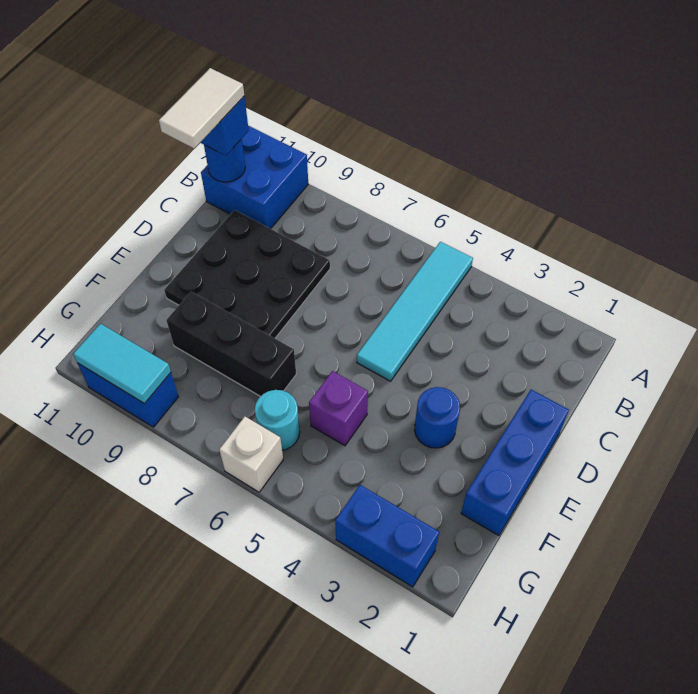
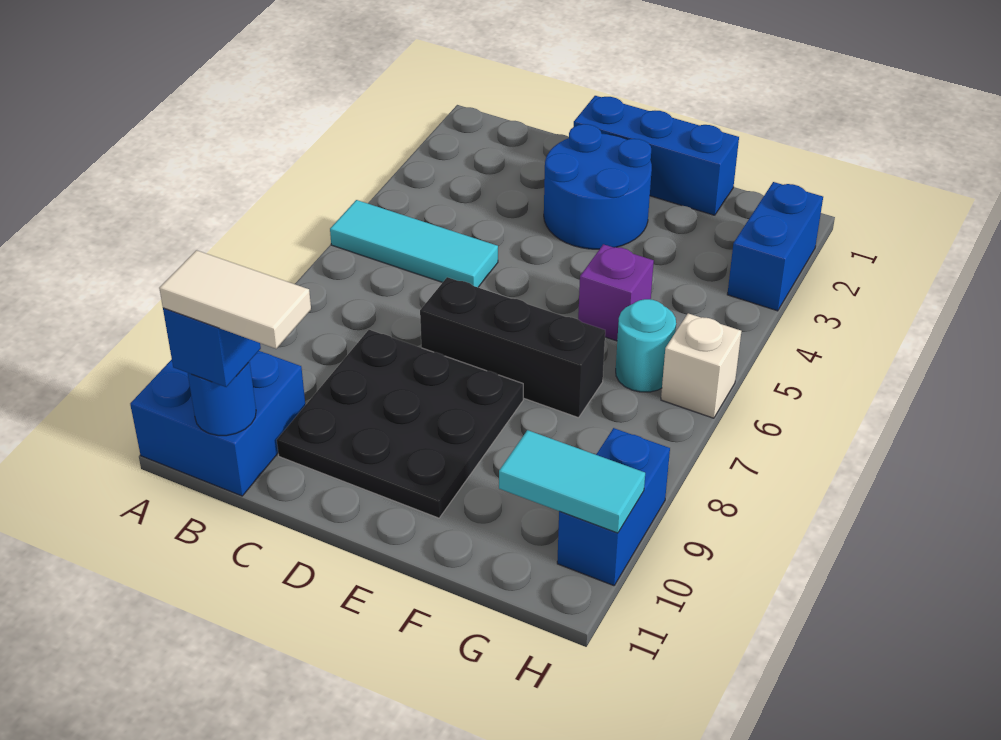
cyan 1x4 tile [357,242,473,381] -> cyan 1x3 tile [330,200,498,287]
blue 1x1 round brick [414,387,460,448] -> blue 2x2 round brick [544,124,652,249]
black 1x3 brick [166,292,296,397] -> black 1x3 brick turned to [420,277,605,418]
cyan 1x2 tile [73,324,171,404] -> cyan 1x2 tile turned to [499,430,645,533]

